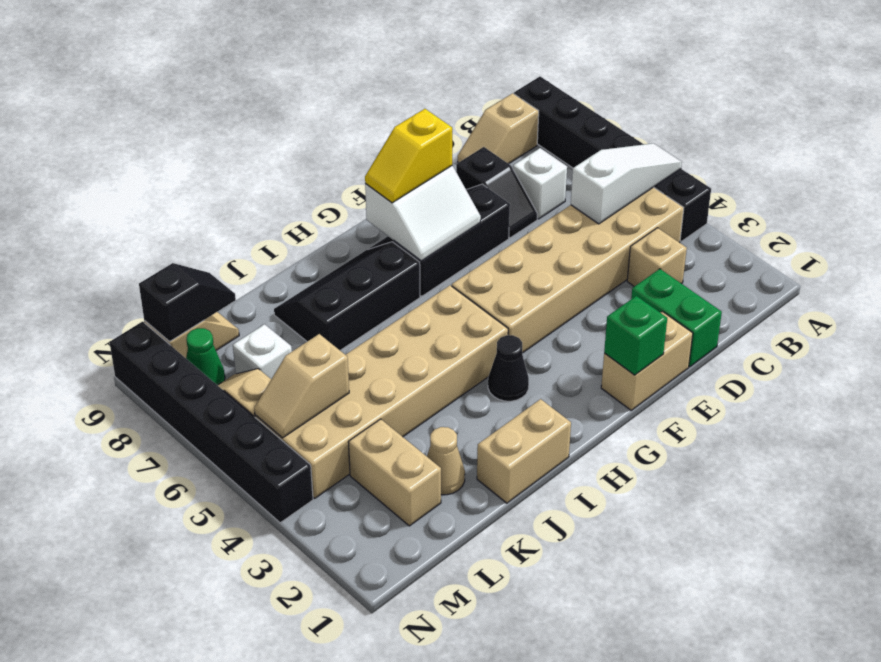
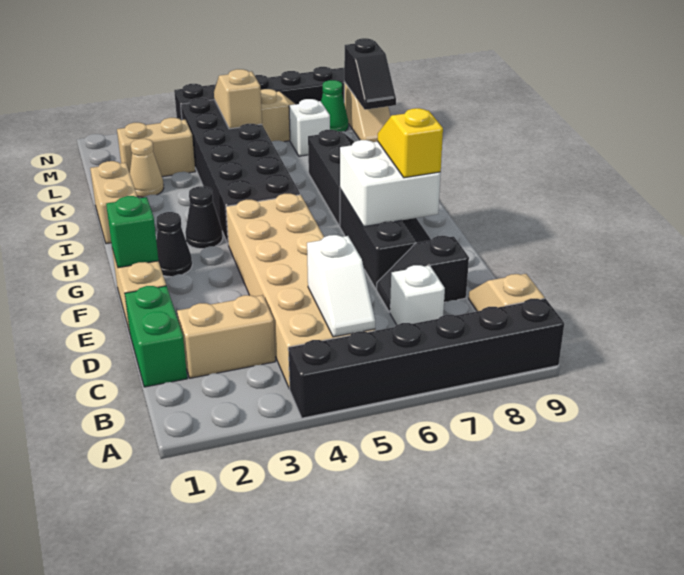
white 1x3 slope [571,143,682,224] -> white 1x2 slope [307,235,375,337]
tan 1x1 brick [627,228,687,287] -> tan 1x2 brick [177,295,275,378]
green 1x2 brick [631,269,722,367] -> green 1x2 brick turned to [125,286,187,387]
white 2x2 slope [365,166,481,261] -> white 2x2 brick [340,140,441,227]
none -> black 1x1 cone [156,212,192,277]
tan 2x6 brick [255,285,508,498] -> black 2x6 brick [181,98,300,244]

